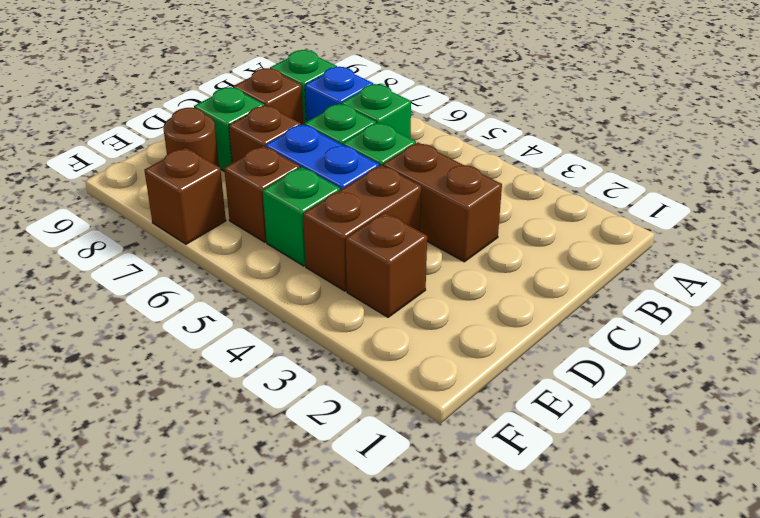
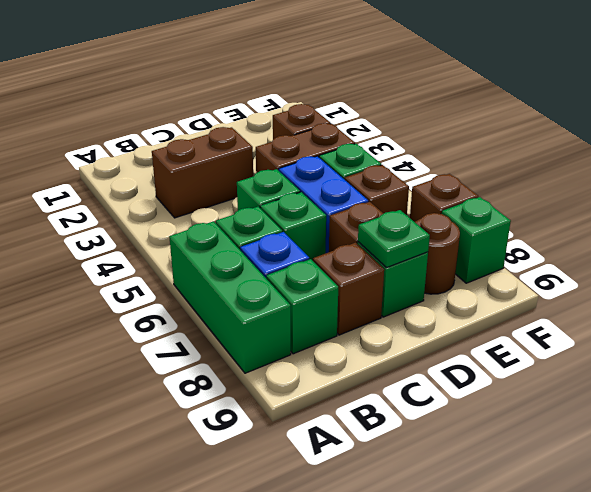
none -> green 1x3 brick [169,221,291,373]
brown 1x2 brick [383,143,502,262] -> brown 1x2 brick turned to [152,127,253,218]
none -> green 1x1 plate [358,210,430,267]
none -> green 1x1 brick [442,197,511,283]

